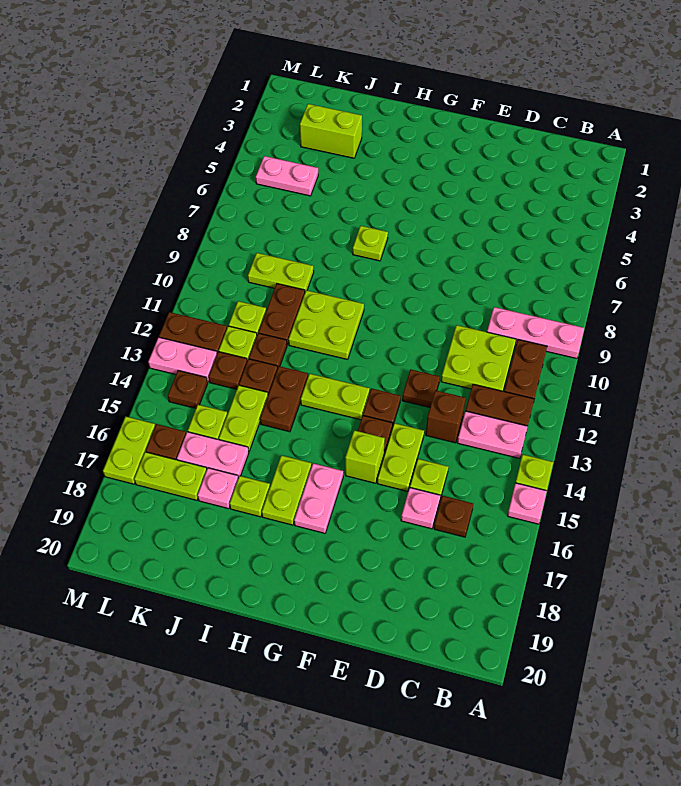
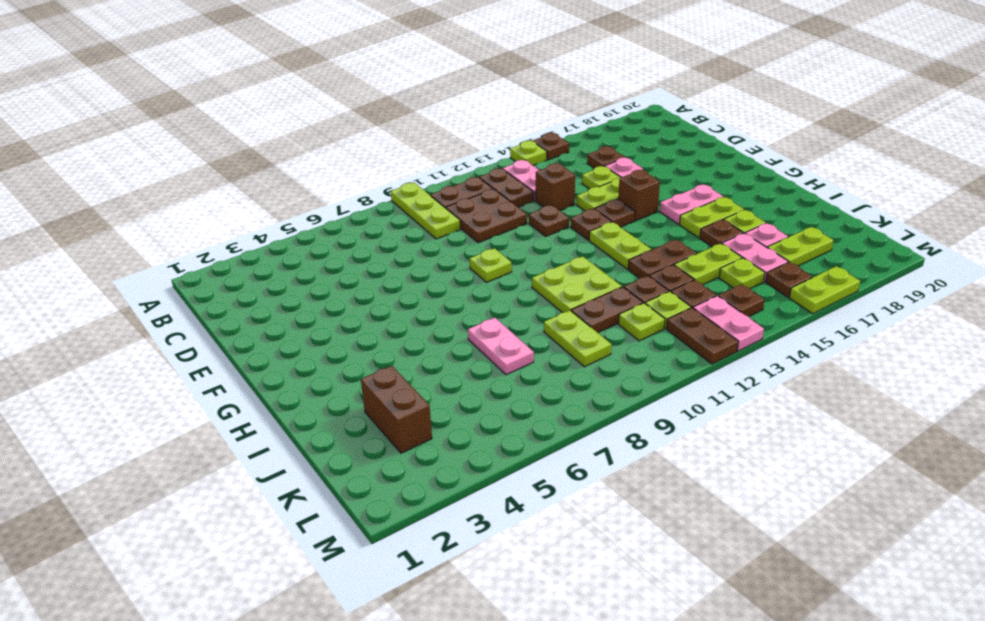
pink 1x3 plate [487,307,584,359] -> lime 1x3 plate [391,183,460,239]
pink 1x1 plate [508,483,547,524] -> brown 1x1 plate [533,133,569,160]
lime 2x2 plate [441,325,516,391] -> brown 2x2 plate [446,189,527,243]
lime 1x1 brick [345,430,385,483] -> brown 1x1 brick [618,170,660,221]
lime 1x1 plate [353,226,388,261] -> lime 1x1 plate moved to [470,248,512,282]
none -> brown 1x1 plate [700,219,743,247]
lime 1x2 brick [300,104,362,158] -> brown 1x2 brick [361,366,432,453]
pink 1x2 plate [256,156,318,196] -> pink 1x2 plate moved to [468,318,534,375]
lime 1x2 plate [134,452,207,500] -> lime 1x2 plate turned to [767,227,833,266]

